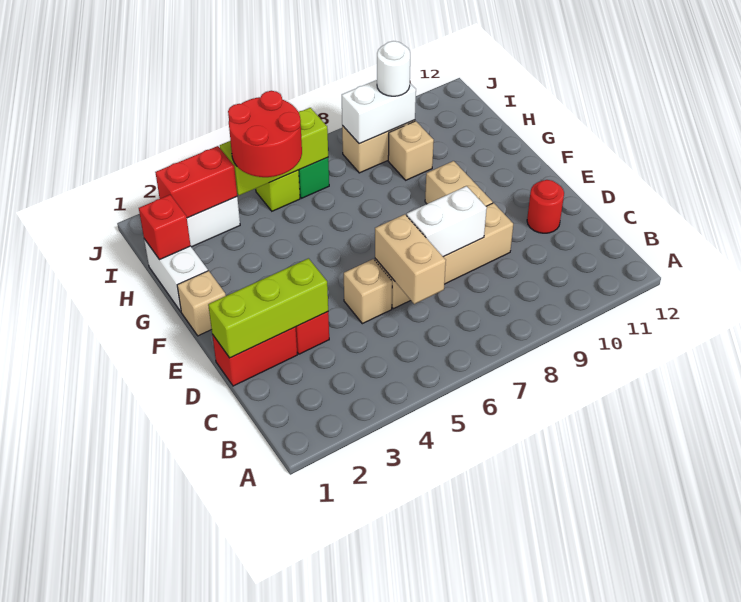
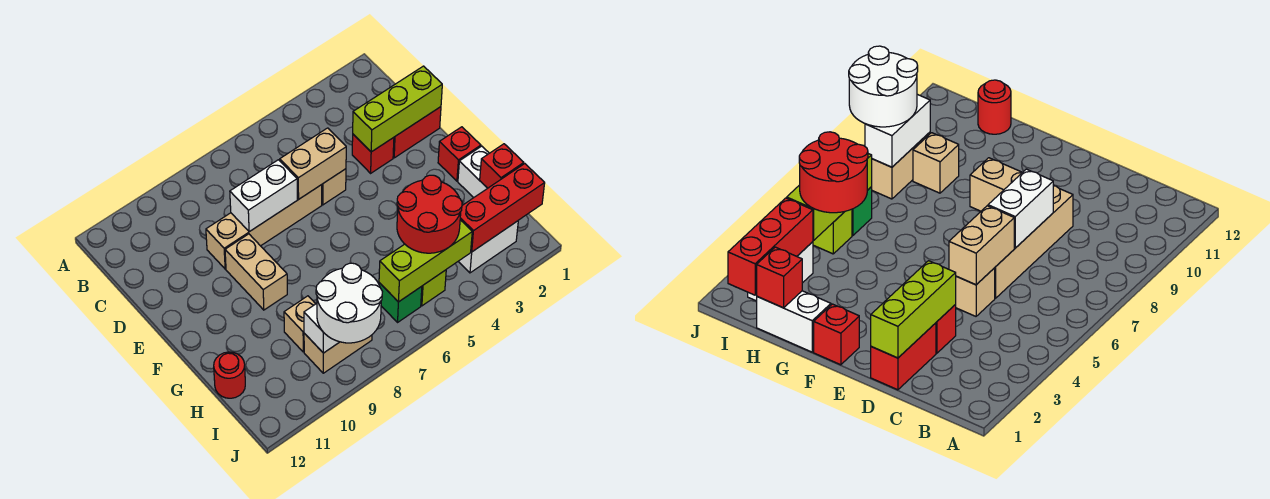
tan 1x2 brick [375,214,446,304] -> tan 1x2 brick turned to [280,128,346,199]
red 1x1 round brick [527,180,564,233] -> red 1x1 round brick moved to [214,352,245,398]
tan 1x1 brick [177,271,226,336] -> red 1x1 brick [438,127,481,181]
red 1x2 brick [155,146,237,218] -> red 1x3 brick [460,164,545,252]
white 1x1 round brick [377,41,410,96] -> white 2x2 round brick [316,263,382,343]

